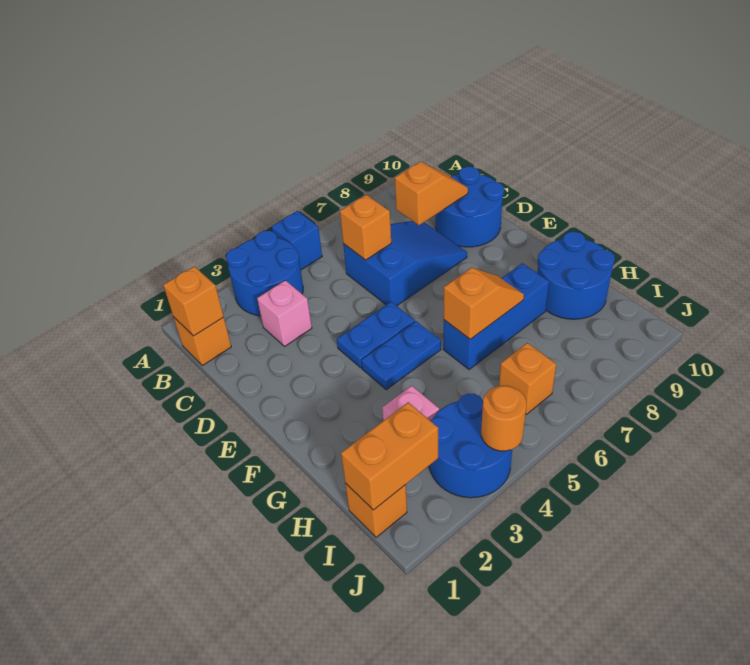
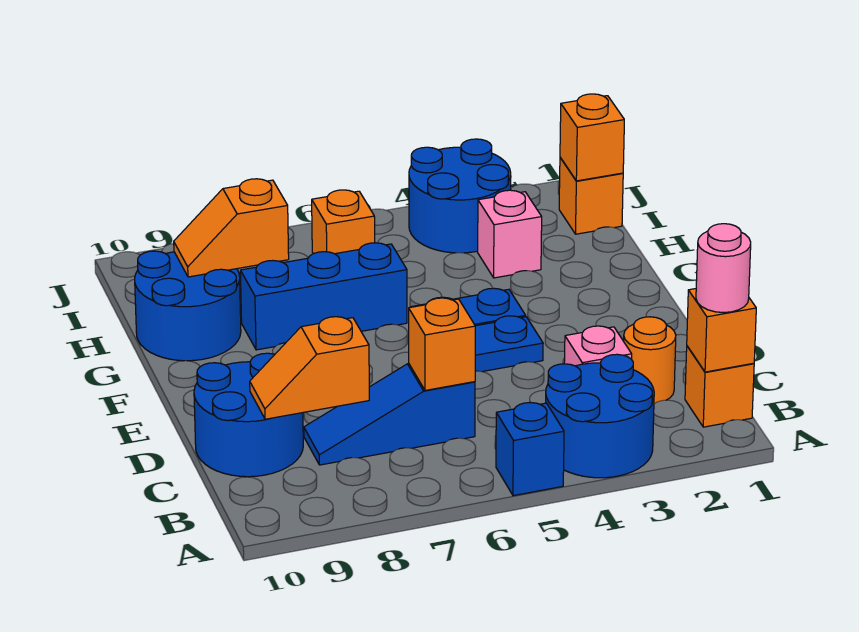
none -> pink 1x1 round brick [696,224,751,313]
blue 2x3 slope [343,221,467,306] -> blue 1x3 slope [304,364,475,465]
orange 1x2 slope [444,268,524,339] -> orange 1x2 slope moved to [174,179,289,277]
orange 1x2 brick [341,402,438,510] -> orange 1x1 brick [560,94,624,181]
orange 1x1 round brick [481,386,526,451] -> orange 1x1 round brick moved to [624,317,676,404]

